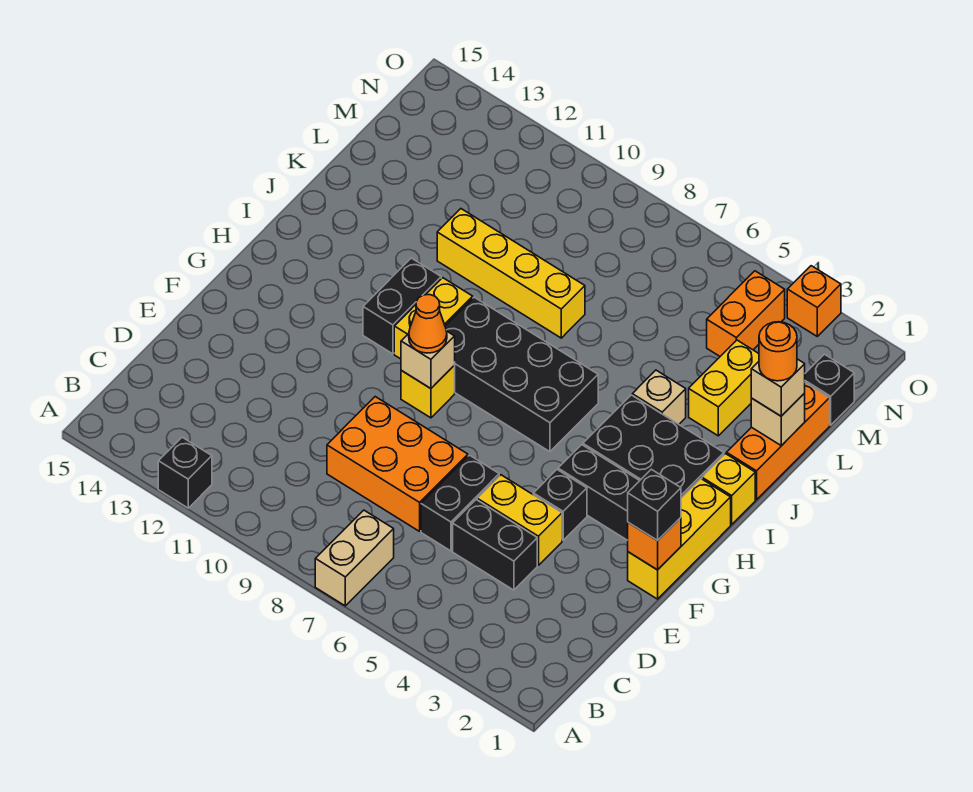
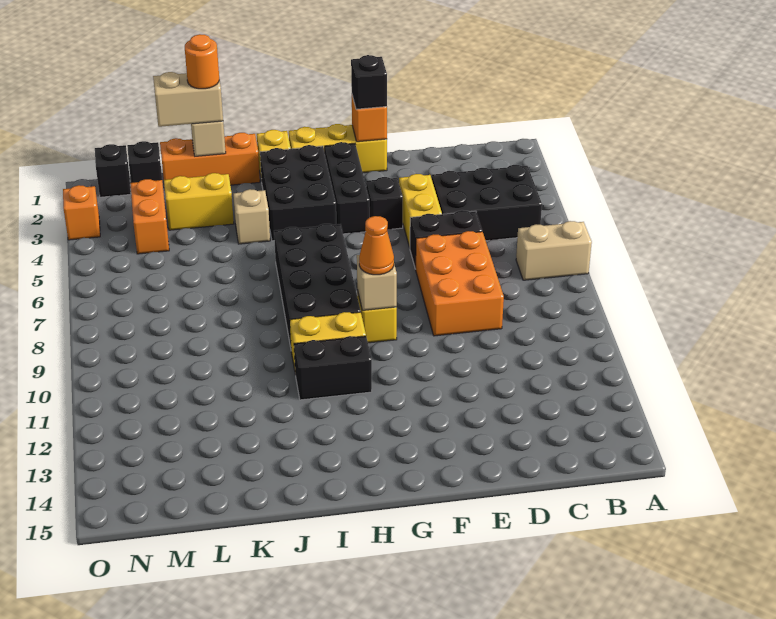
black 1x1 brick [158,437,212,508] -> black 1x1 brick moved to [95,144,131,197]
black 1x2 brick [453,500,537,590] -> black 2x3 brick [432,165,542,241]
tan 1x1 brick [751,359,805,416] -> tan 1x2 brick [153,72,223,127]
yellow 1x4 brick [437,209,585,338] -> none
orange 1x2 brick [707,271,785,356] -> orange 1x2 brick turned to [130,179,169,254]

